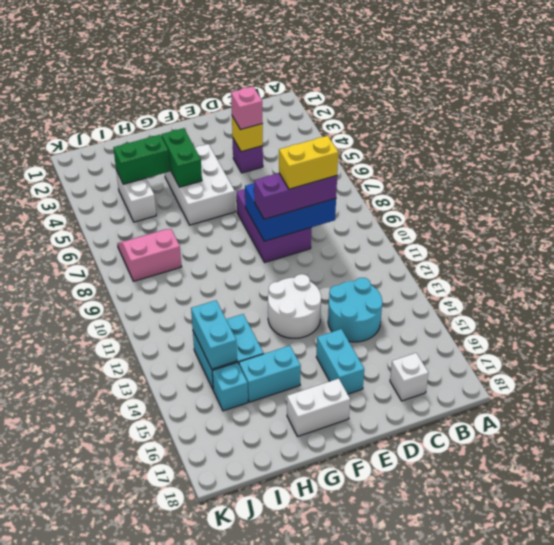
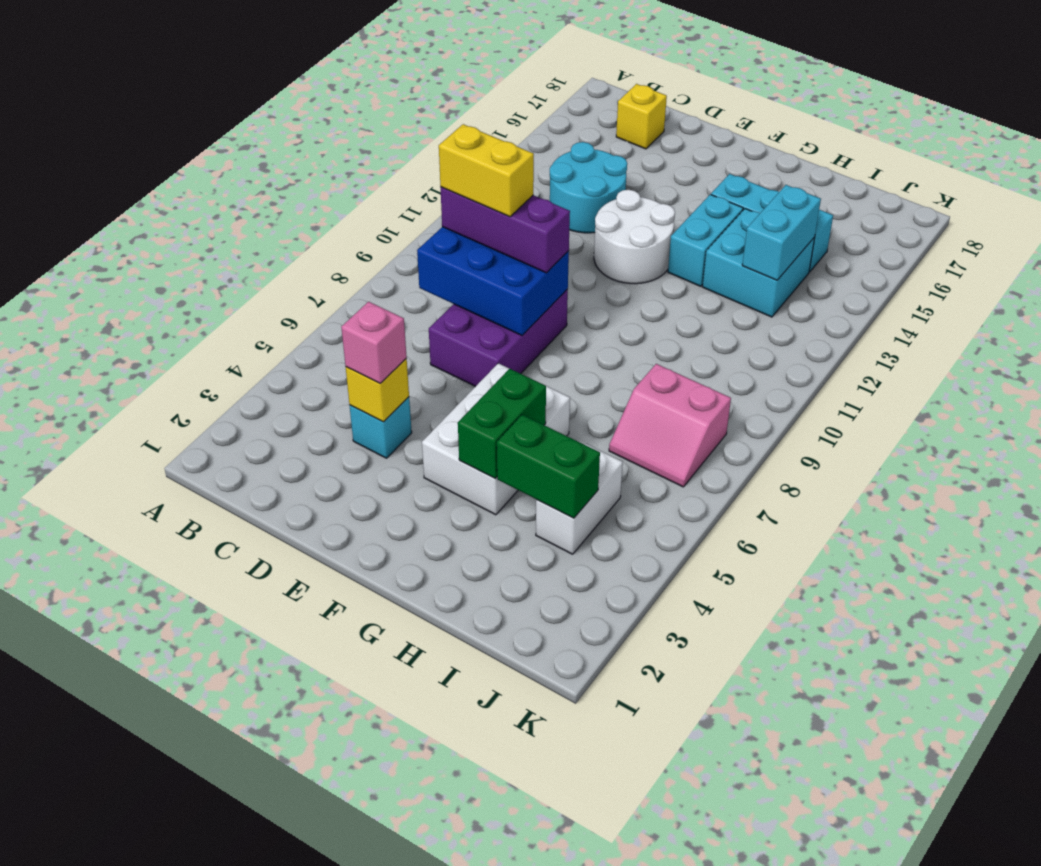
white 1x1 brick [390,353,428,401] -> yellow 1x1 brick [616,84,667,149]
purple 1x1 brick [233,139,263,173] -> cyan 1x1 brick [350,397,412,458]
cyan 1x2 brick [316,329,364,394] -> cyan 1x2 brick moved to [668,194,743,286]
white 1x2 brick [287,379,350,436] -> none

